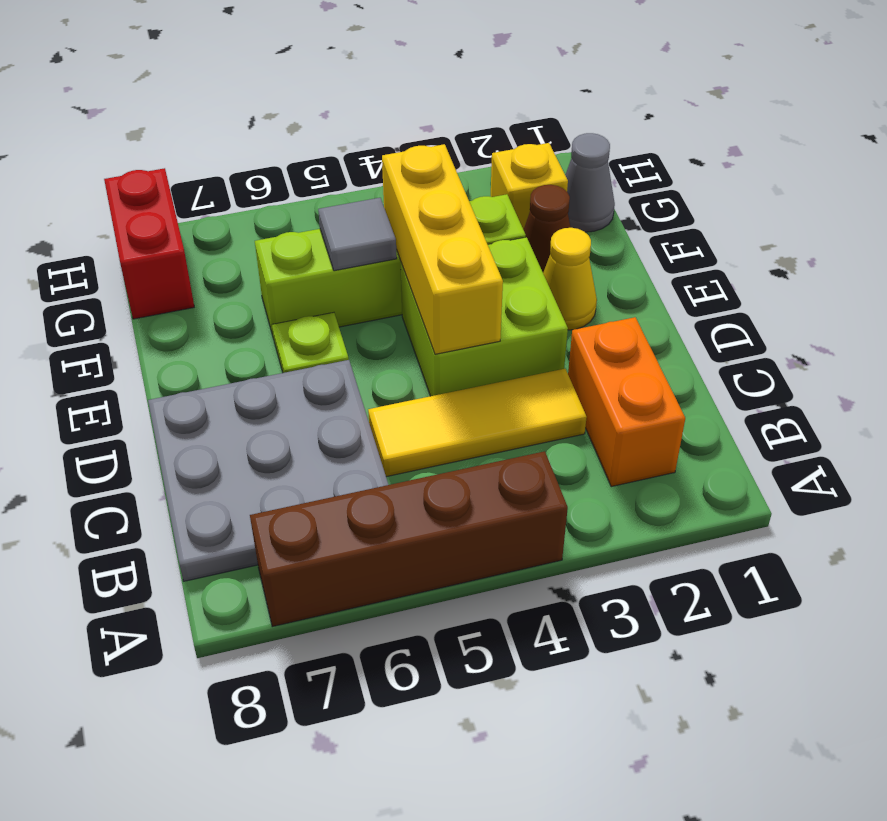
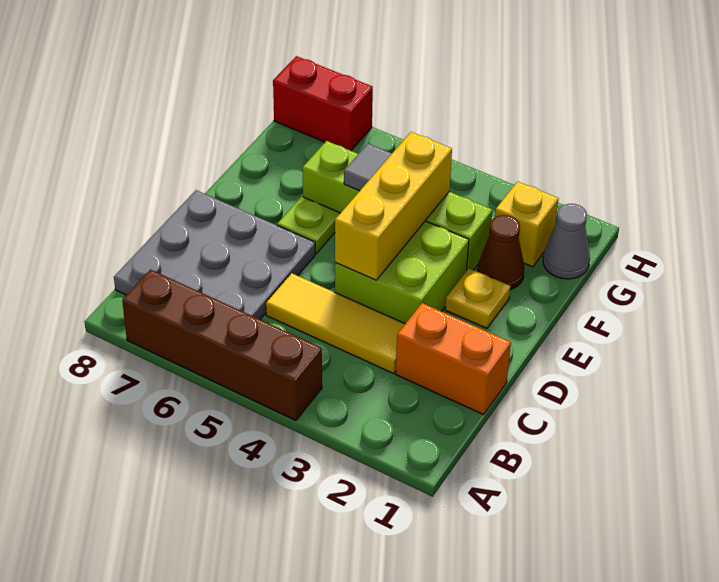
orange 1x2 brick [568,317,685,487] -> orange 1x2 brick turned to [396,303,511,415]
yellow 1x1 cone [543,228,597,330] -> yellow 1x1 plate [445,268,510,328]
red 1x2 brick [104,168,194,319] -> red 1x2 brick turned to [273,56,373,151]

